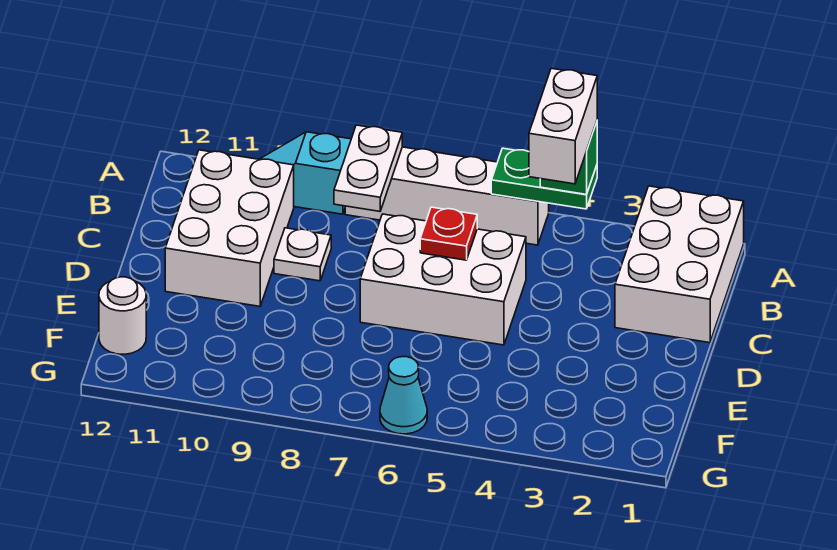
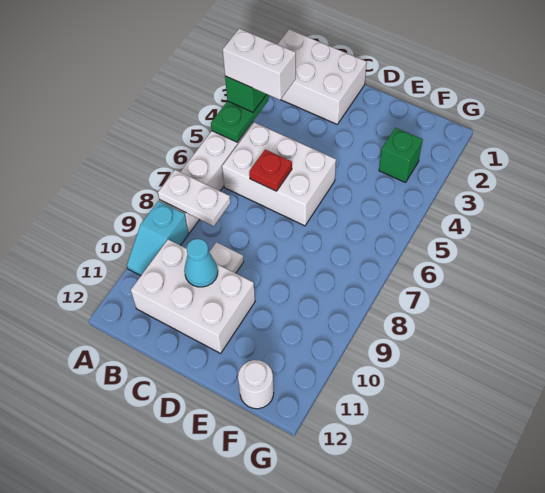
white 2x3 brick [360,214,526,345] -> white 2x3 brick turned to [222,122,336,226]
none -> green 1x1 brick [379,128,423,183]
cyan 1x1 cone [380,357,427,434] -> cyan 1x1 cone moved to [184,239,218,287]

